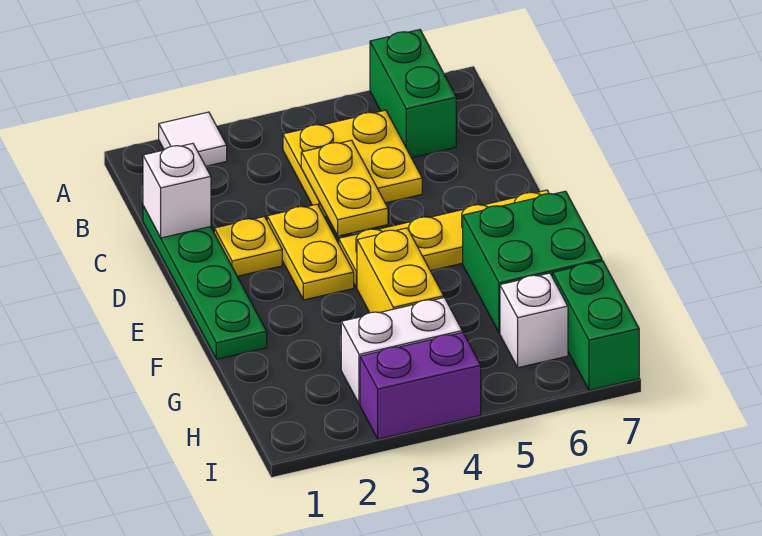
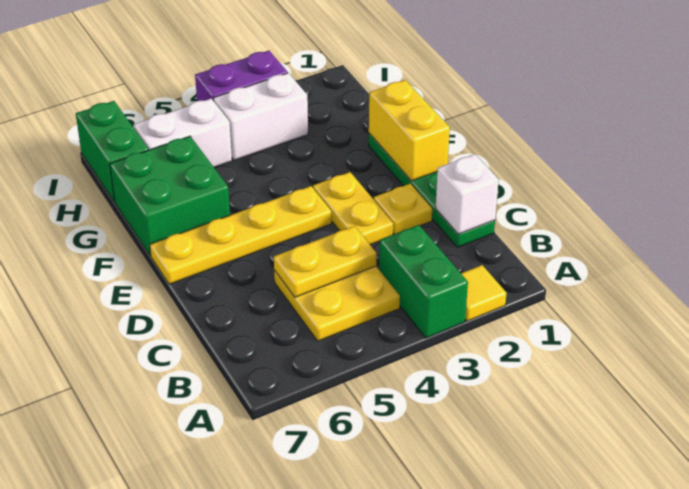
white 1x1 tile [159,112,227,166] -> yellow 1x1 tile [461,265,507,321]
green 1x2 brick [370,30,456,158] -> green 1x2 brick moved to [379,225,468,338]
yellow 1x2 plate [301,140,388,236] -> yellow 1x2 plate turned to [274,226,377,297]
yellow 1x2 brick [357,228,444,313] -> yellow 1x2 brick moved to [369,80,450,181]
white 1x1 brick [500,273,568,368] -> white 1x2 brick [134,99,232,167]

